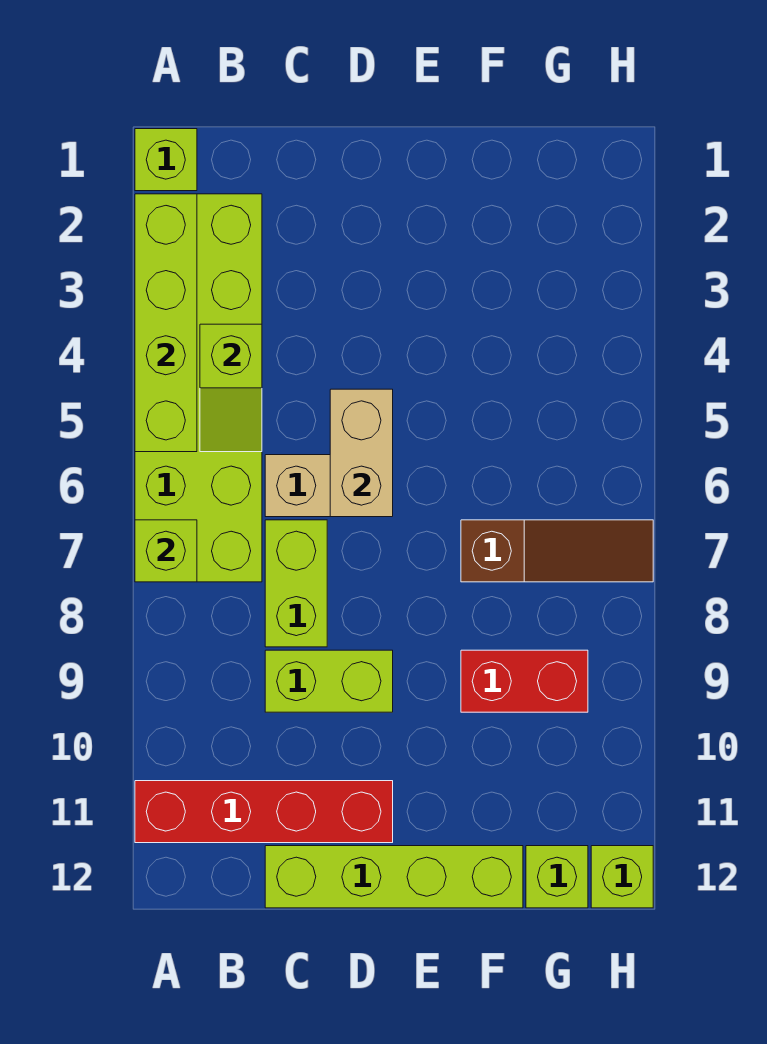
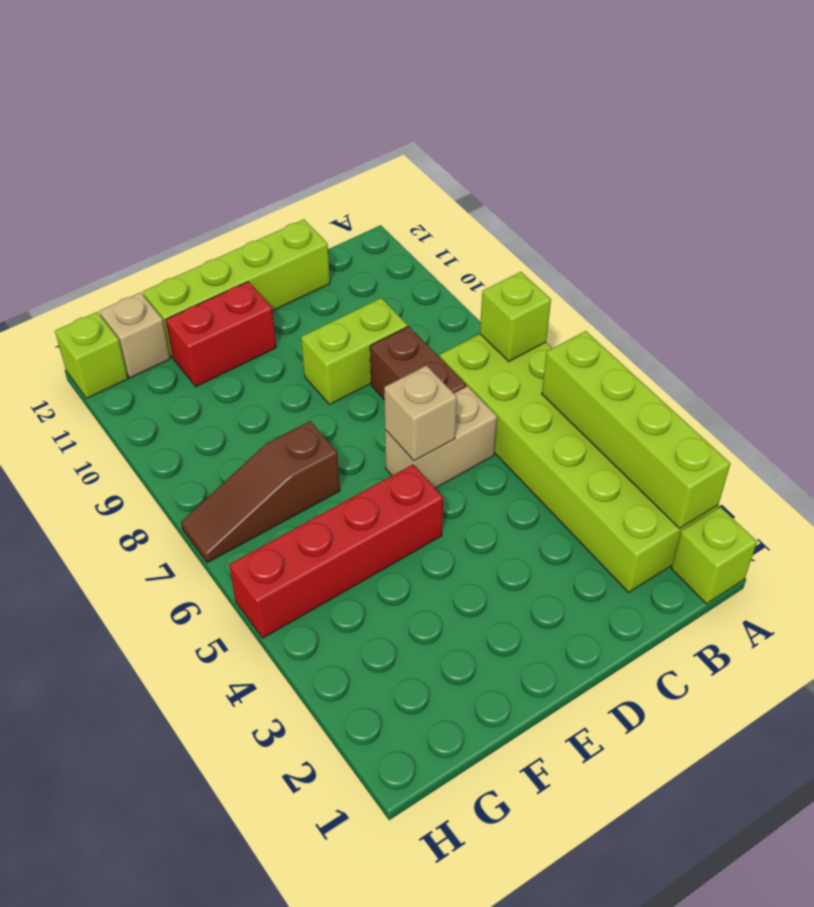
red 1x4 brick [135,781,393,843] -> red 1x4 brick moved to [229,465,443,638]
lime 1x2 slope [200,324,262,452] -> none
lime 1x2 brick [265,520,327,647] -> brown 1x2 brick [370,326,466,400]
tan 1x2 brick [330,389,393,517] -> tan 1x1 brick [384,366,457,461]
red 1x2 brick [461,650,588,712] -> red 1x2 brick moved to [166,282,276,387]
lime 1x1 brick [526,846,588,908] -> tan 1x1 brick [99,292,170,378]

